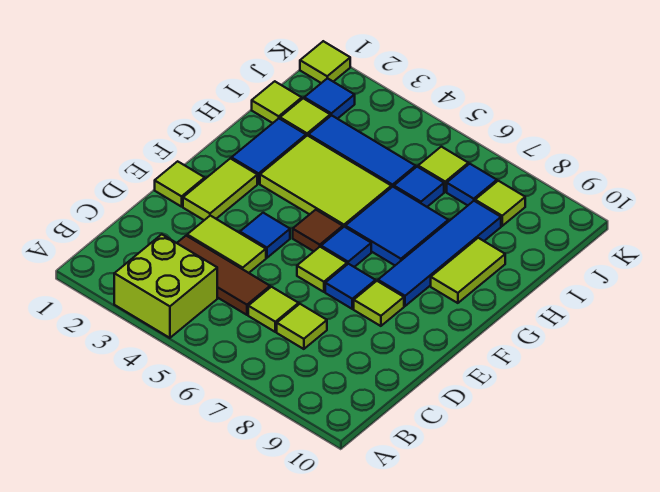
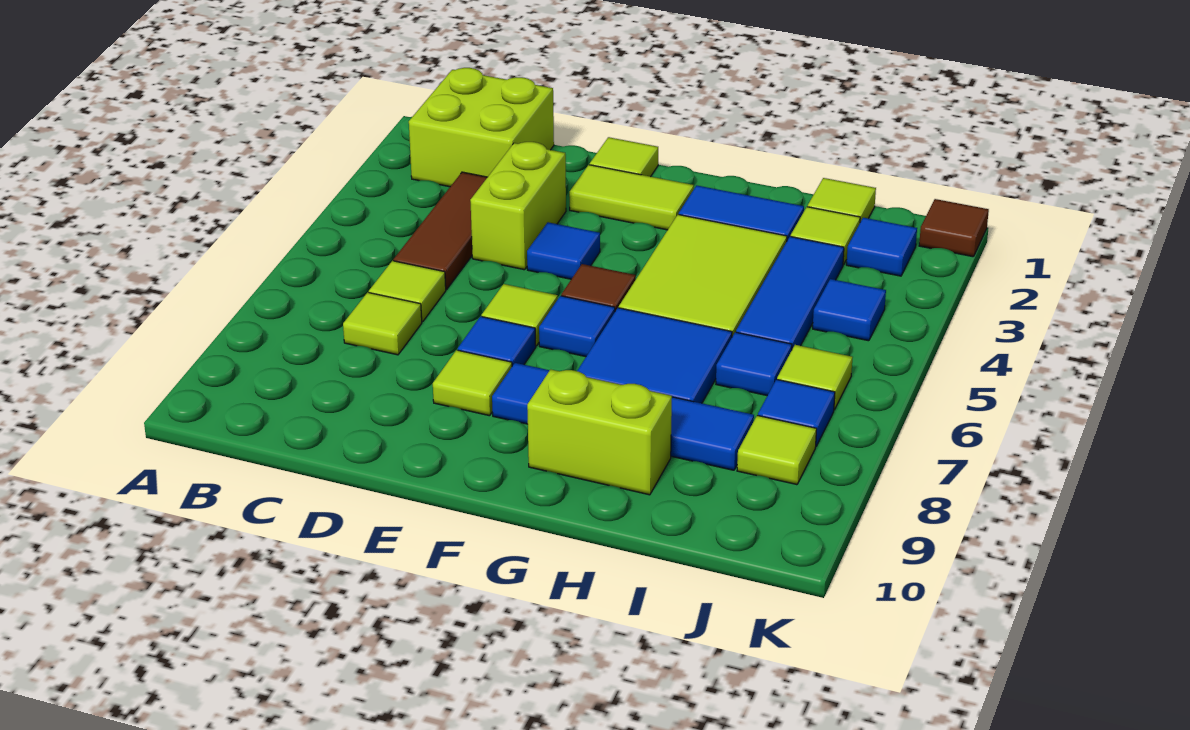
lime 2x2 brick [114,234,217,338] -> lime 2x2 brick moved to [409,68,554,187]
lime 1x2 tile [187,216,266,273] -> lime 1x2 brick [470,142,566,270]
lime 1x2 tile [431,238,505,303] -> lime 1x2 brick [527,369,672,495]
none -> blue 1x1 tile [813,279,886,341]
lime 1x1 tile [300,41,350,83] -> brown 1x1 tile [919,199,989,257]

